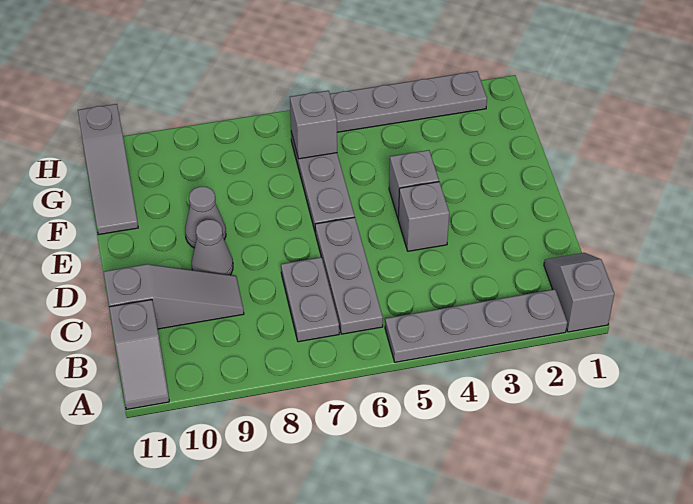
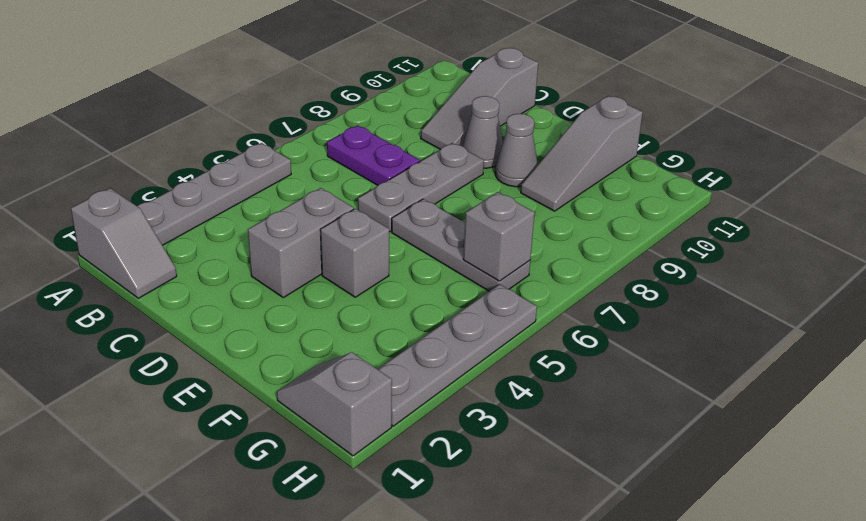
grey 1x2 slope [109,300,169,410] -> grey 1x2 slope moved to [277,352,392,456]
grey 1x3 plate [315,217,383,334] -> grey 1x3 plate turned to [358,143,484,232]
grey 1x2 plate [281,257,339,342] -> purple 1x2 plate [327,126,420,185]
grey 1x1 brick [398,182,449,251] -> grey 1x2 brick [248,188,354,298]
grey 1x3 slope [78,104,138,235] -> grey 1x3 slope turned to [521,96,643,211]

